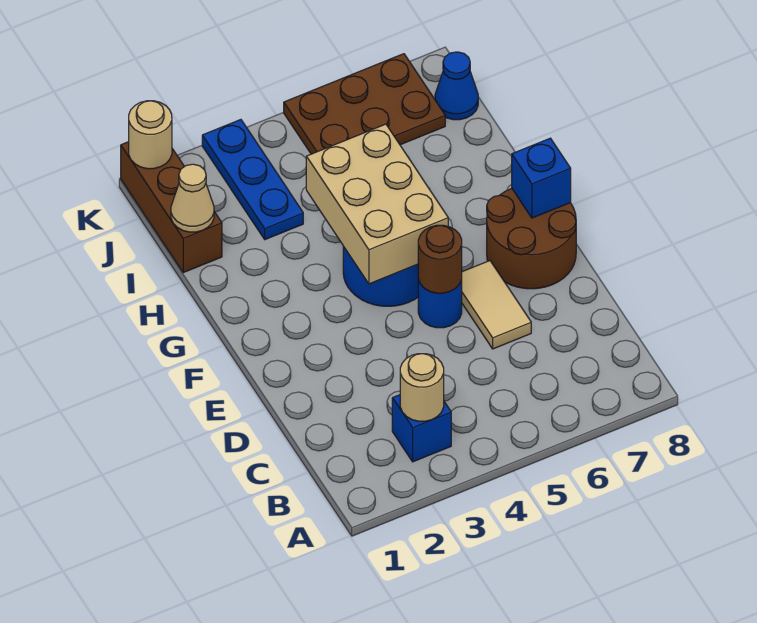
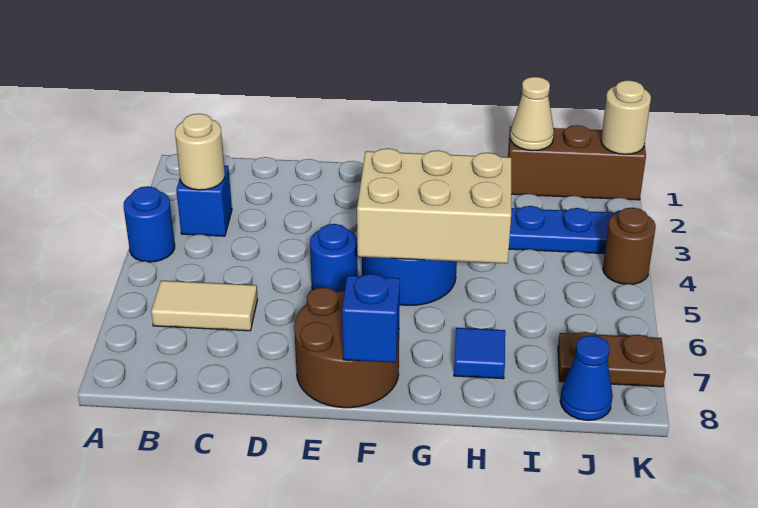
none -> blue 1x1 round brick [123,186,175,262]
tan 1x2 tile [462,261,531,349] -> tan 1x2 tile moved to [151,281,257,331]
brown 1x1 round brick [418,225,462,293] -> brown 1x1 round brick moved to [603,208,656,284]
none -> blue 1x1 tile [454,328,505,379]
brown 2x3 plate [284,54,445,154] -> brown 1x2 plate [558,332,666,387]

